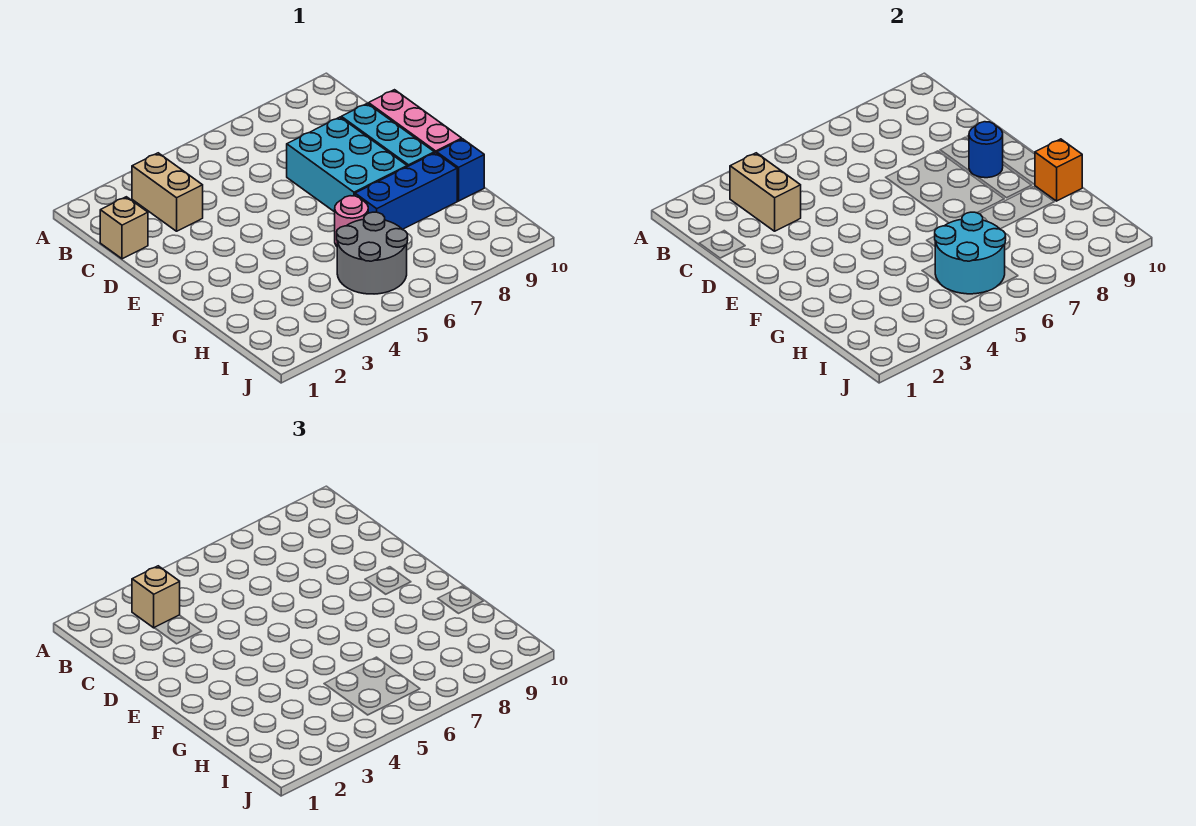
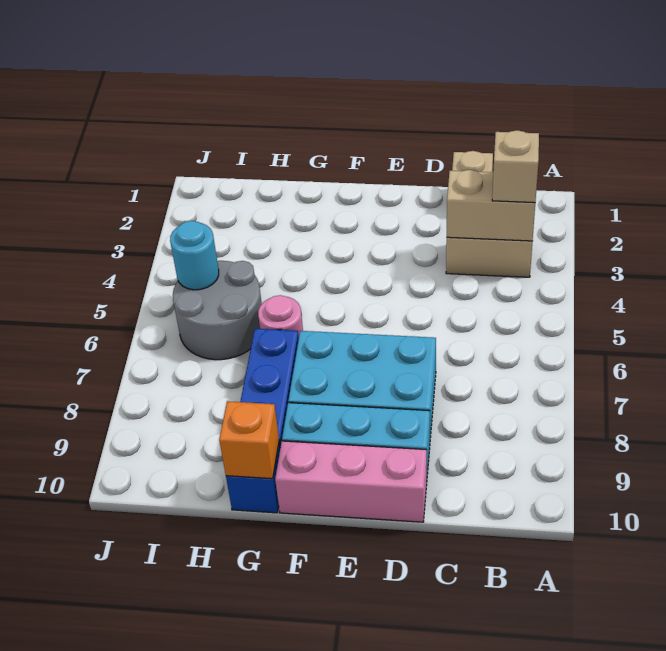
blue 1x1 round brick [969,122,1003,178] -> none
cyan 2x2 round brick [935,212,1006,294] -> cyan 1x1 round brick [170,221,219,290]

